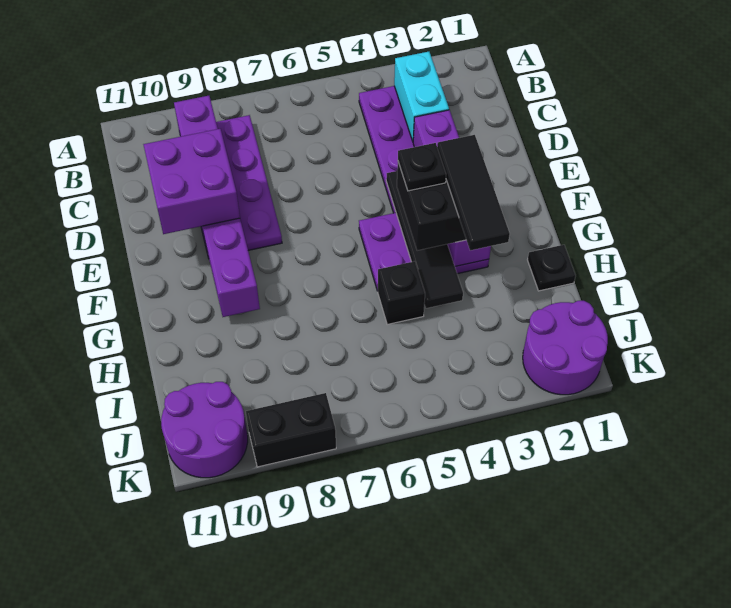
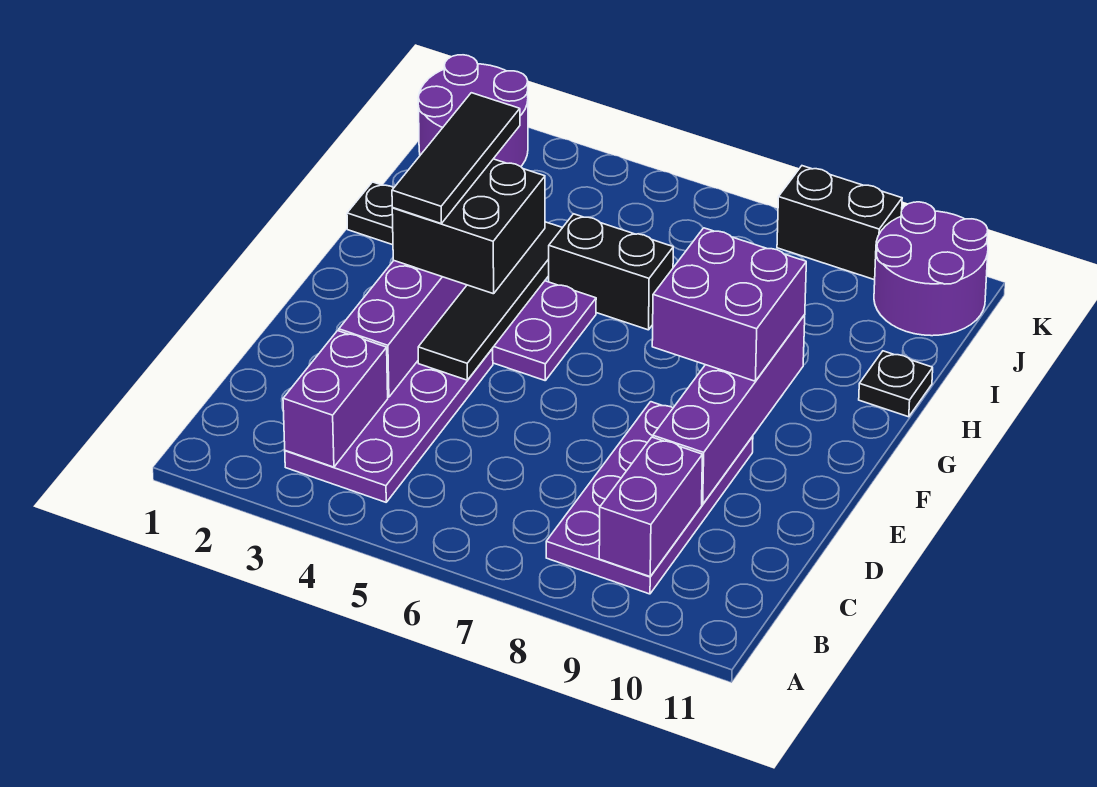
cyan 1x2 brick [394,52,449,141] -> purple 1x2 brick [283,331,388,467]
purple 2x2 brick [143,129,240,234] -> purple 2x2 brick moved to [652,228,806,381]
black 1x1 plate [398,143,446,191] -> black 1x1 plate moved to [859,351,933,417]
black 1x1 brick [378,261,425,324] -> black 1x2 brick [549,214,673,330]

